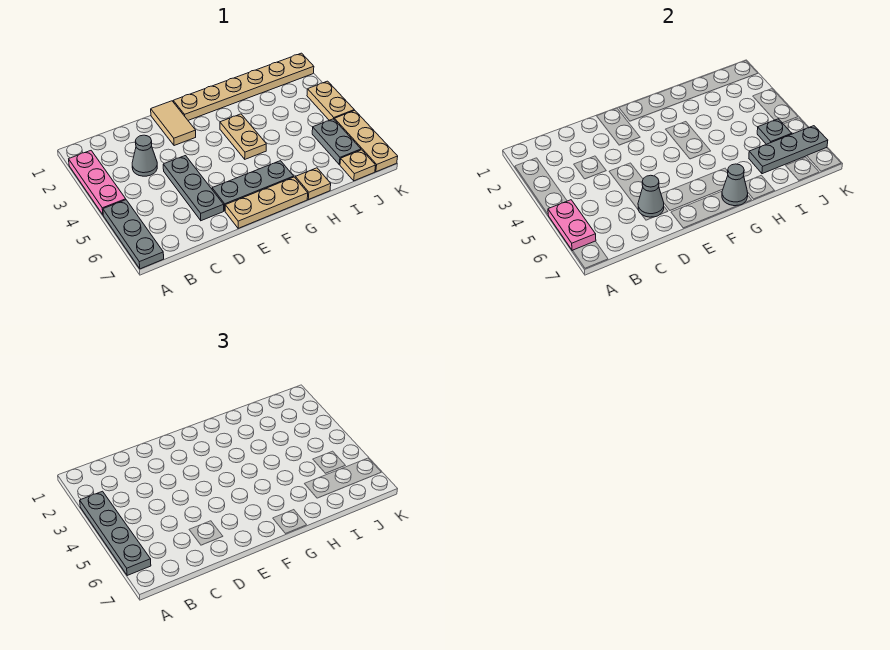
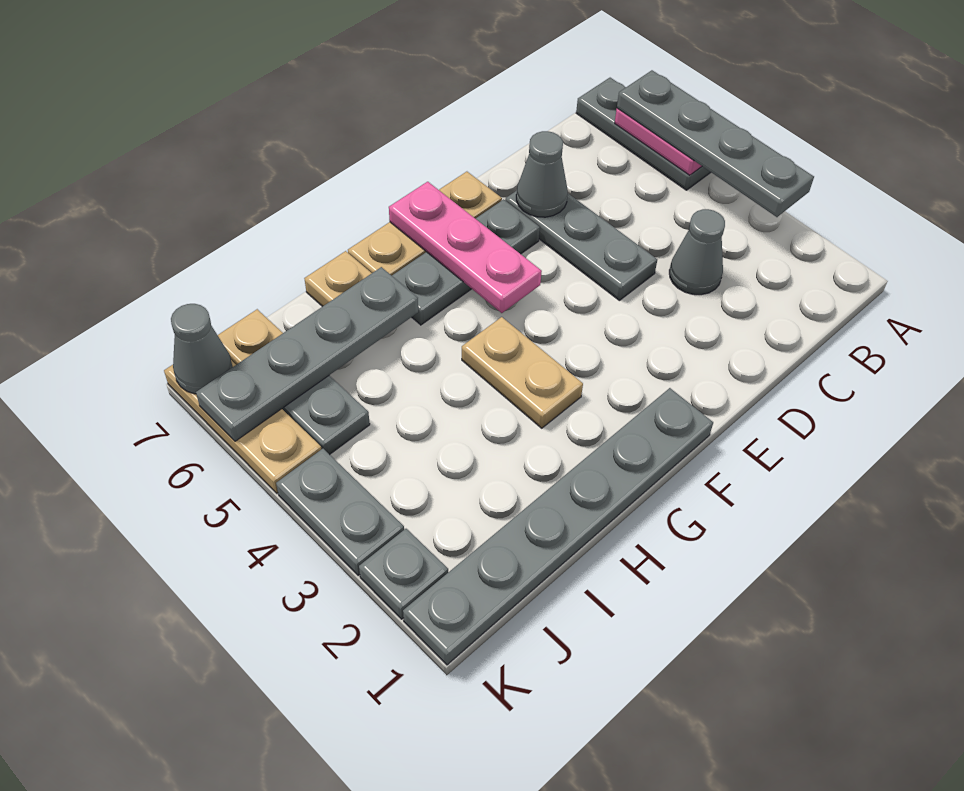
pink 1x3 plate [69,151,126,215] -> pink 1x3 plate moved to [389,182,542,313]
tan 1x2 tile [151,101,196,146] -> none
tan 1x6 plate [173,53,314,120] -> grey 1x6 plate [403,388,713,665]
grey 1x1 cone [722,164,748,206] -> grey 1x1 cone moved to [171,304,232,394]
grey 1x3 plate [749,126,828,174] -> grey 1x4 plate [196,267,418,441]
grey 1x1 plate [757,119,792,144] -> grey 1x1 plate moved to [359,529,448,619]
tan 1x2 plate [307,81,354,120] -> grey 1x2 plate [276,449,404,575]

